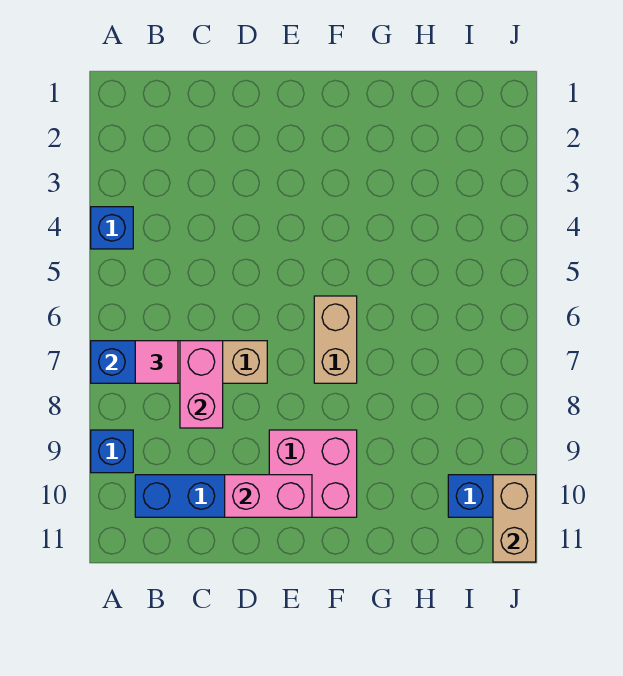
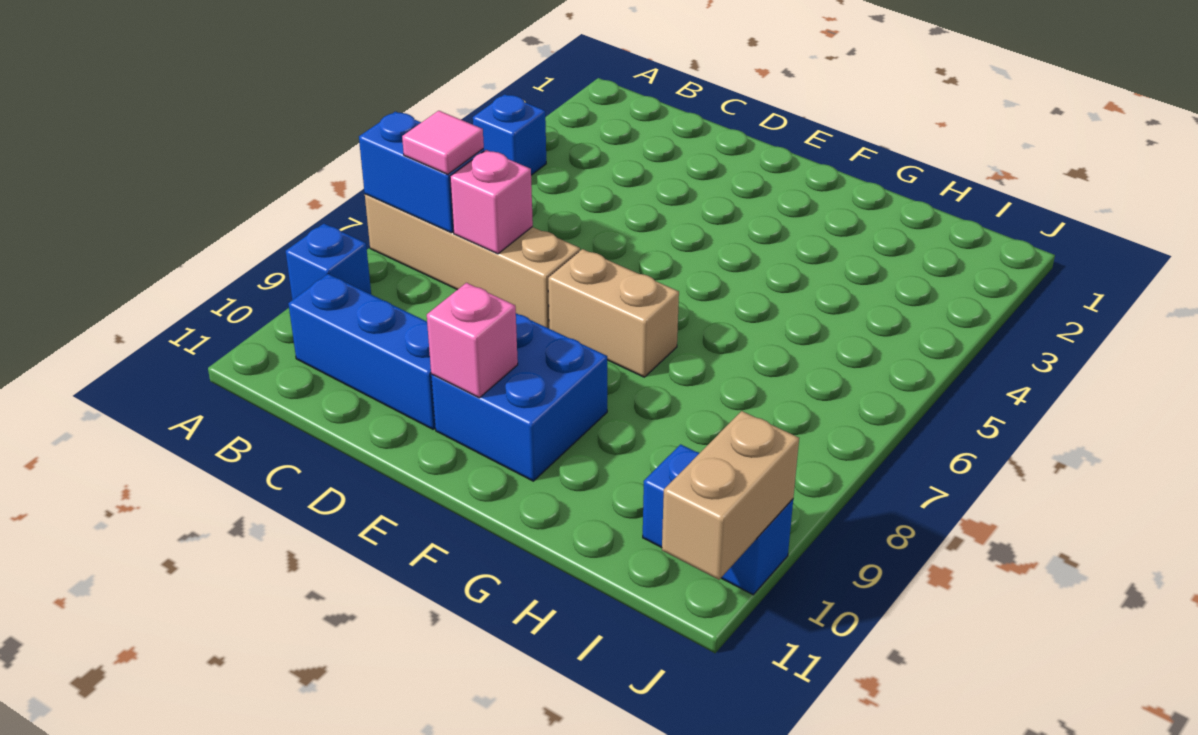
pink 1x2 brick [180,341,223,428] -> pink 1x1 brick [450,150,533,254]
pink 1x2 brick [225,475,312,517] -> pink 1x1 brick [427,283,518,398]
pink 2x2 brick [269,430,357,517] -> blue 2x2 brick [431,313,607,481]
tan 1x2 brick [314,296,357,383] -> tan 1x2 brick turned to [548,249,679,377]

